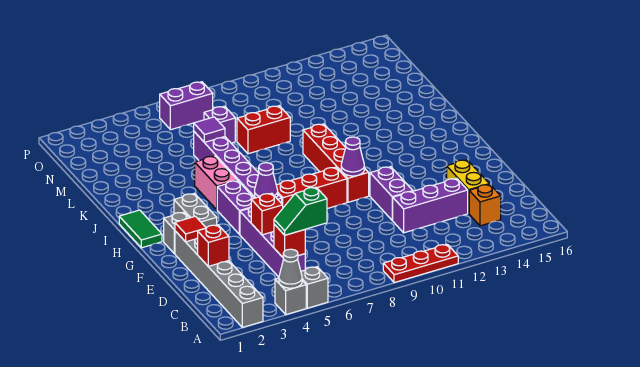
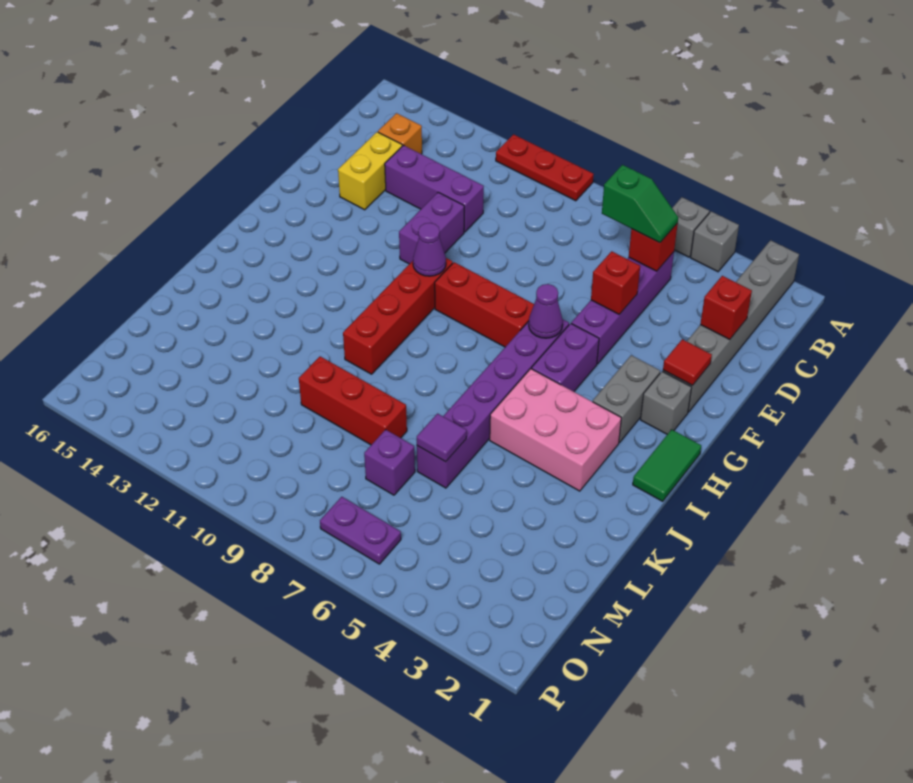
grey 1x1 cone [279,249,302,288] -> none
pink 1x2 brick [195,156,237,210] -> pink 2x3 brick [490,369,621,491]
red 1x2 brick [237,106,290,154] -> red 1x3 brick [299,356,407,445]
purple 1x2 brick [160,82,213,130] -> purple 1x2 plate [320,497,401,564]

